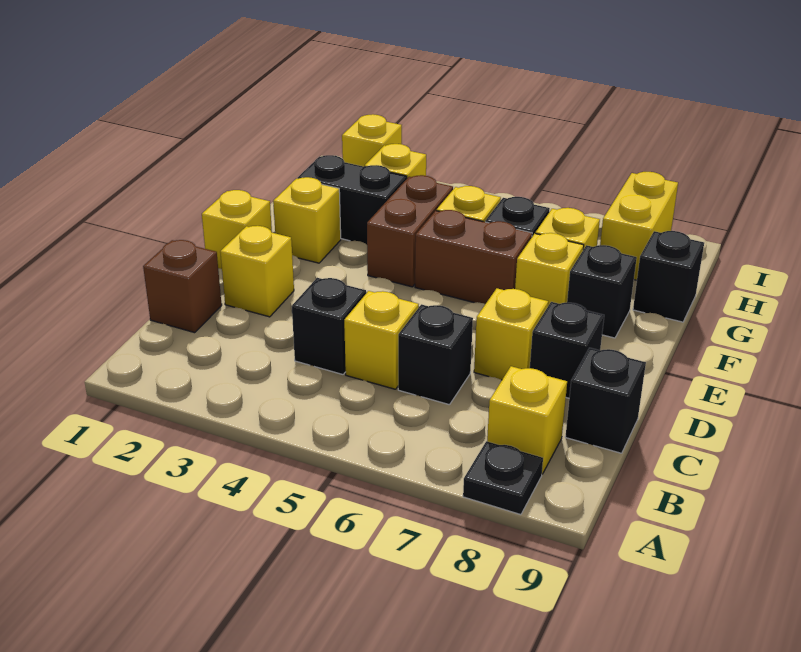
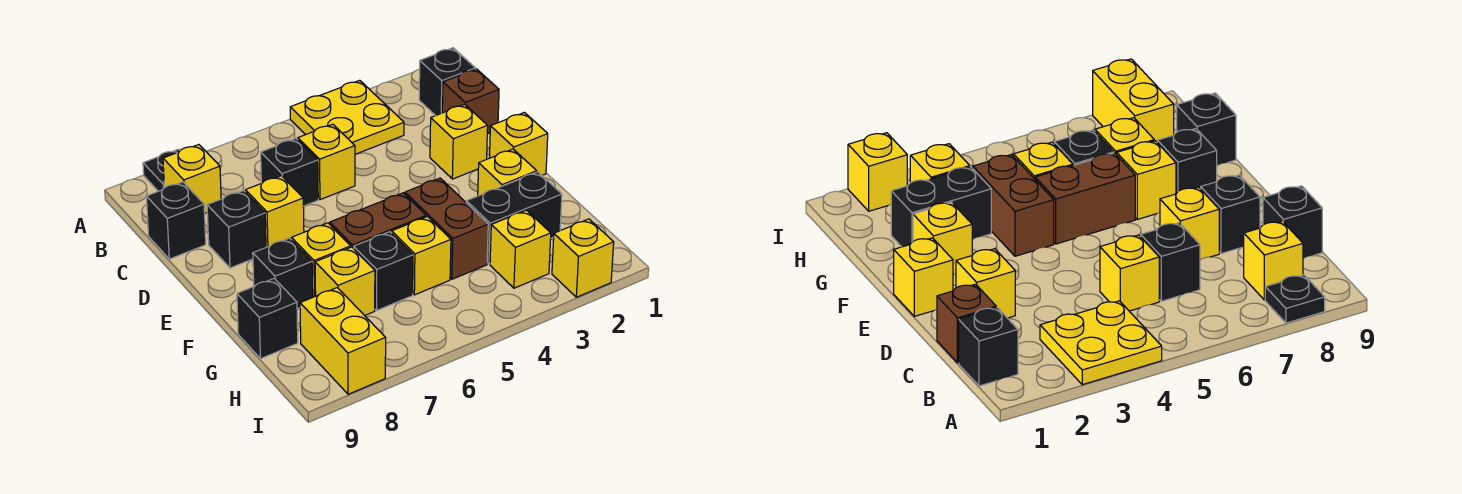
none -> yellow 2x2 plate [290,80,404,154]
black 1x1 brick [292,278,366,374] -> black 1x1 brick moved to [419,48,475,116]

